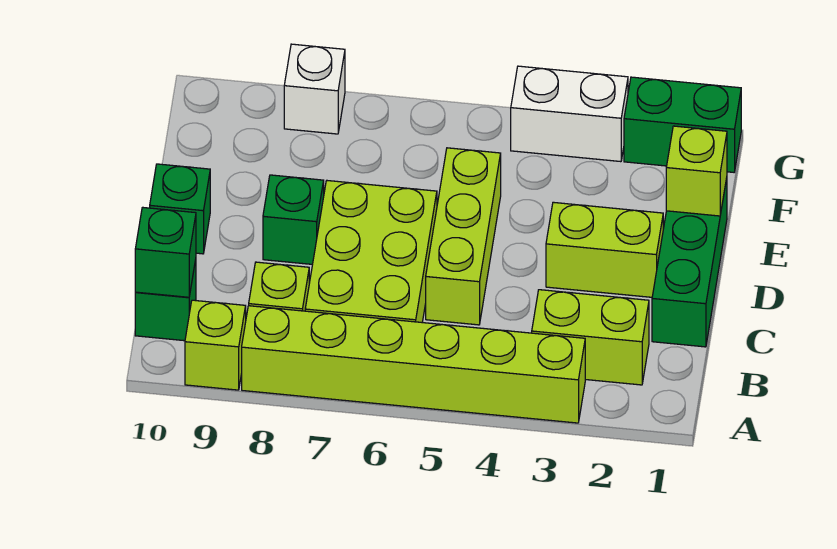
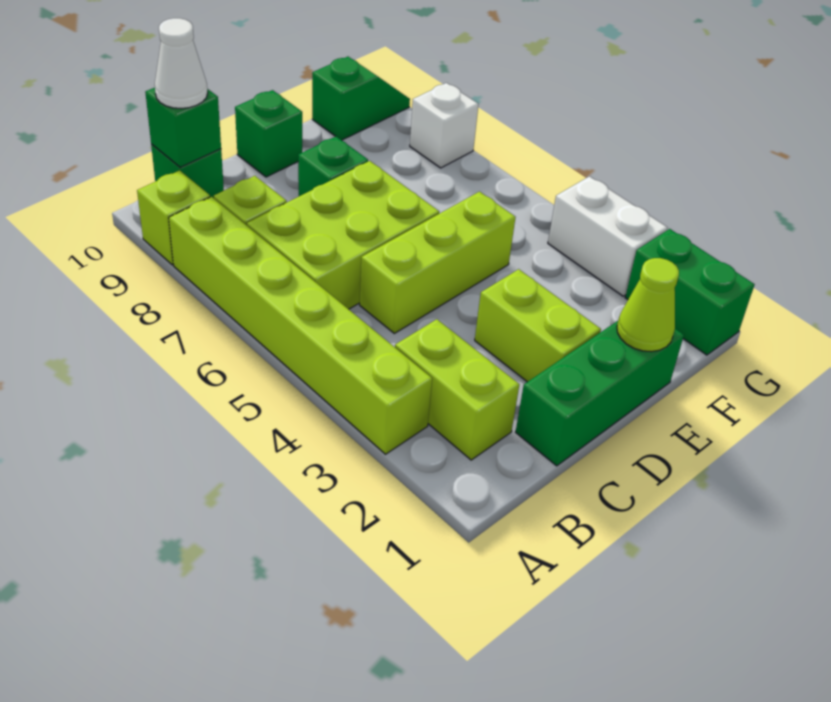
none -> white 1x1 cone [155,18,208,109]
lime 1x1 brick [666,126,727,216] -> lime 1x1 cone [617,258,679,352]
none -> green 1x2 slope [312,57,410,140]

